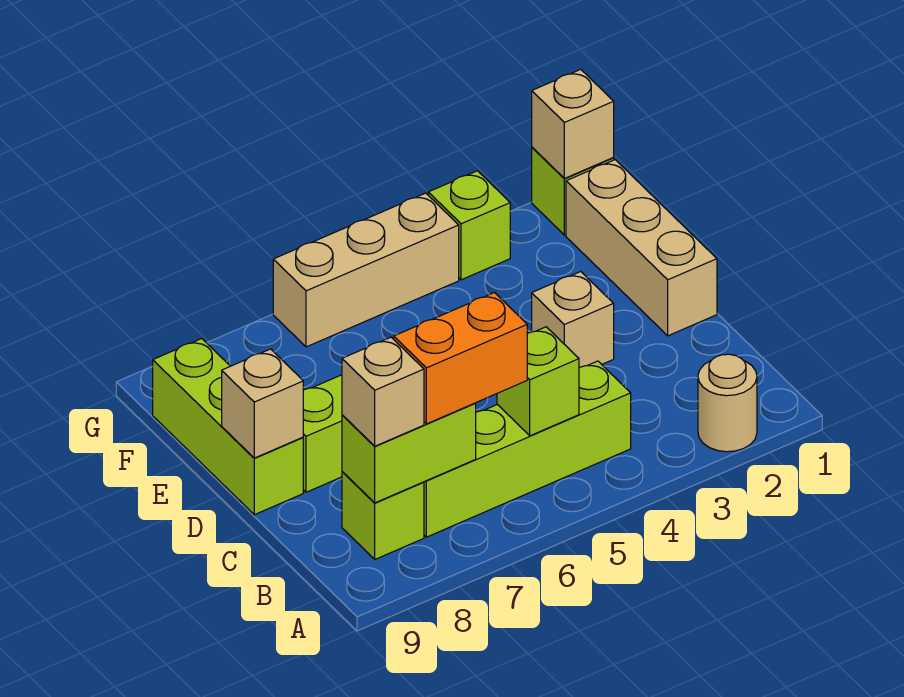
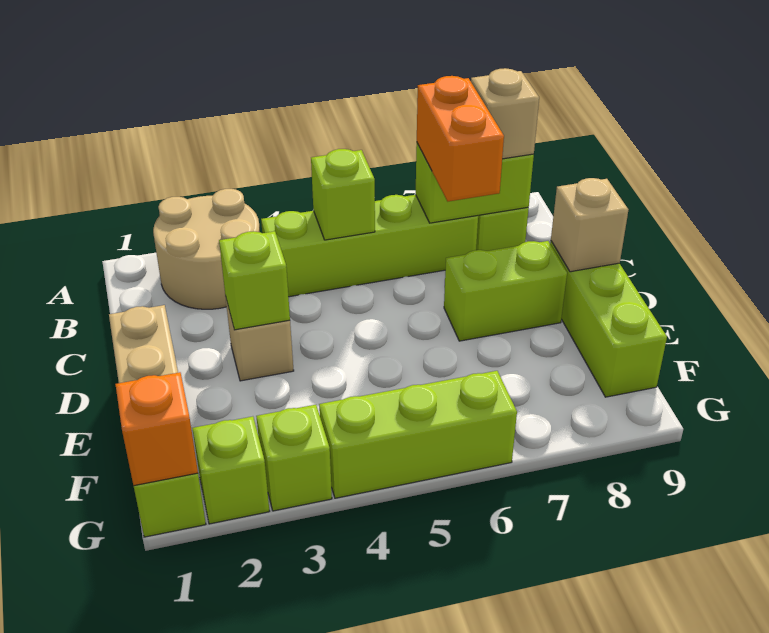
tan 1x1 round brick [698,354,757,452] -> tan 2x2 round brick [153,189,260,309]
orange 1x2 brick [394,293,527,424] -> orange 1x2 brick turned to [417,76,504,201]
none -> lime 1x1 brick [219,231,290,330]
tan 1x1 brick [532,69,614,178] -> orange 1x1 brick [115,372,198,486]
none -> lime 1x1 brick [192,416,269,524]
tan 1x3 brick [273,193,459,347] -> lime 1x3 brick [319,371,517,498]

